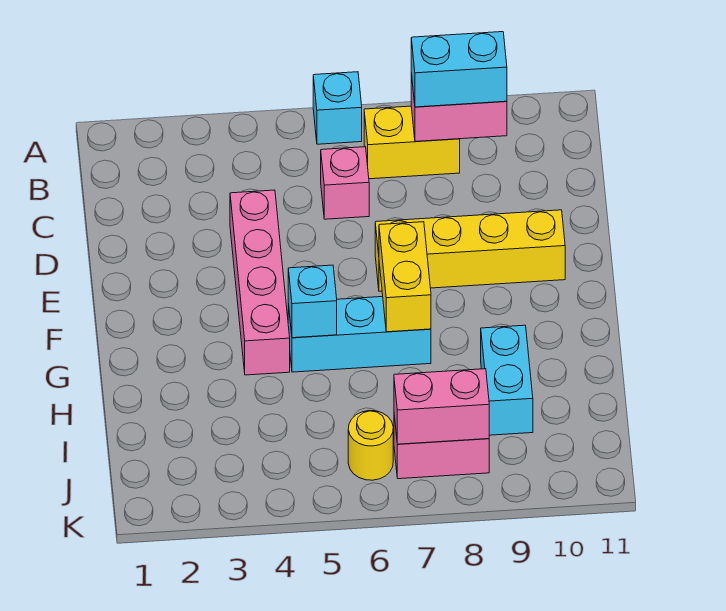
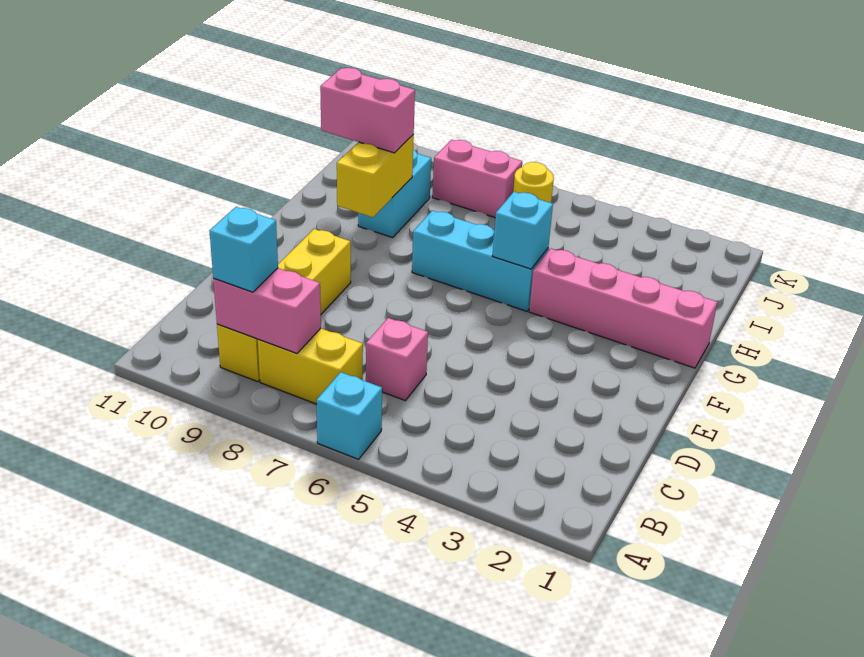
cyan 1x2 brick [411,32,507,107] -> cyan 1x1 brick [210,207,278,292]
pink 1x4 brick [230,190,290,375] -> pink 1x4 brick turned to [529,248,717,368]
yellow 1x4 brick [375,210,565,291] -> yellow 1x4 brick turned to [217,229,351,382]
yellow 1x2 brick [379,222,431,332] -> yellow 1x2 brick moved to [337,135,414,217]
pink 1x2 brick [394,369,489,444] -> pink 1x2 brick moved to [320,68,415,153]

